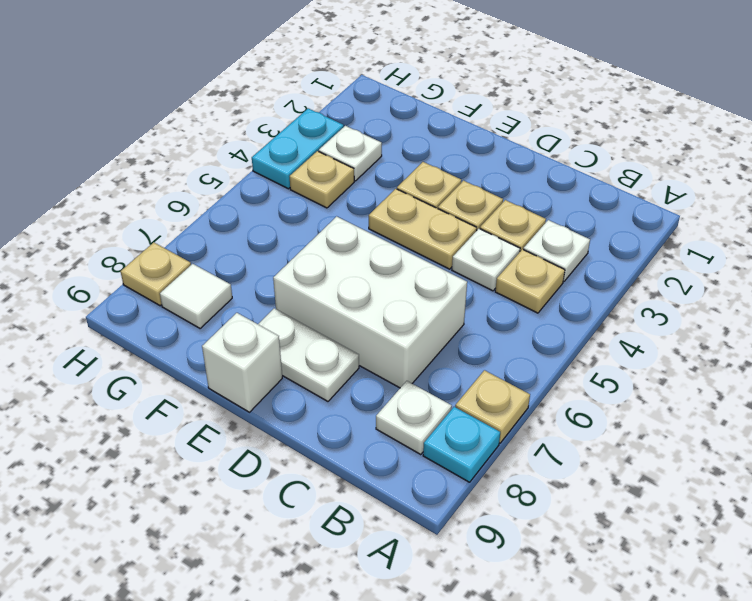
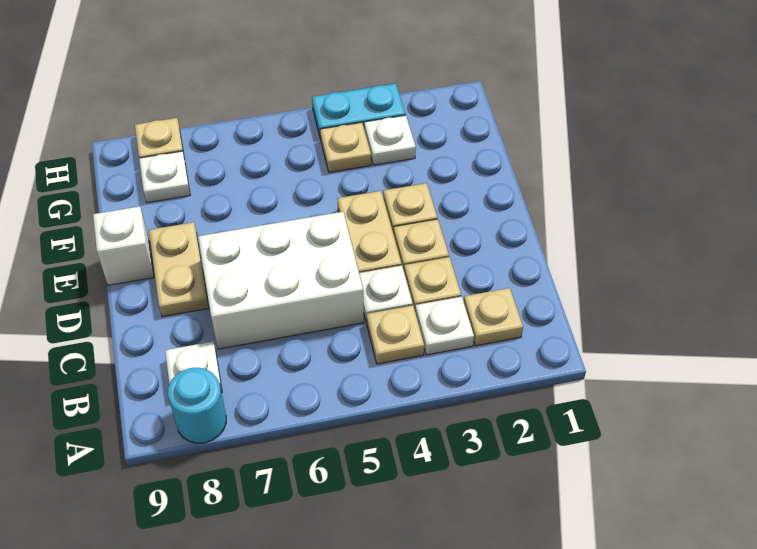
tan 1x1 plate [455,370,530,443] -> tan 1x1 plate moved to [464,288,523,346]
cyan 1x1 plate [423,407,500,482] -> cyan 1x1 round brick [168,368,226,443]
white 2x3 brick [273,216,467,388] -> white 2x3 brick turned to [198,212,364,349]
white 1x2 plate [258,308,359,401] -> tan 1x2 plate [149,222,209,317]
white 1x1 tile [160,264,232,328] -> white 1x1 plate [139,151,190,203]

